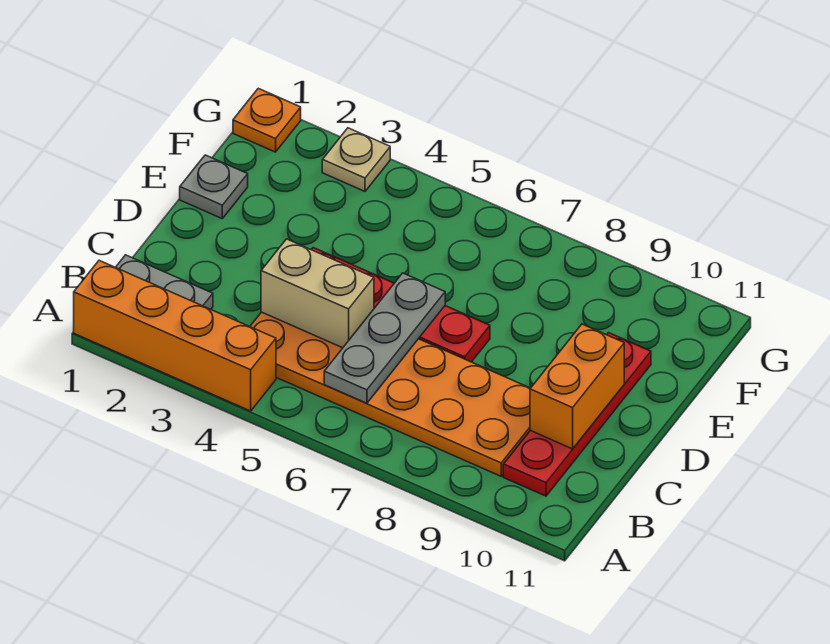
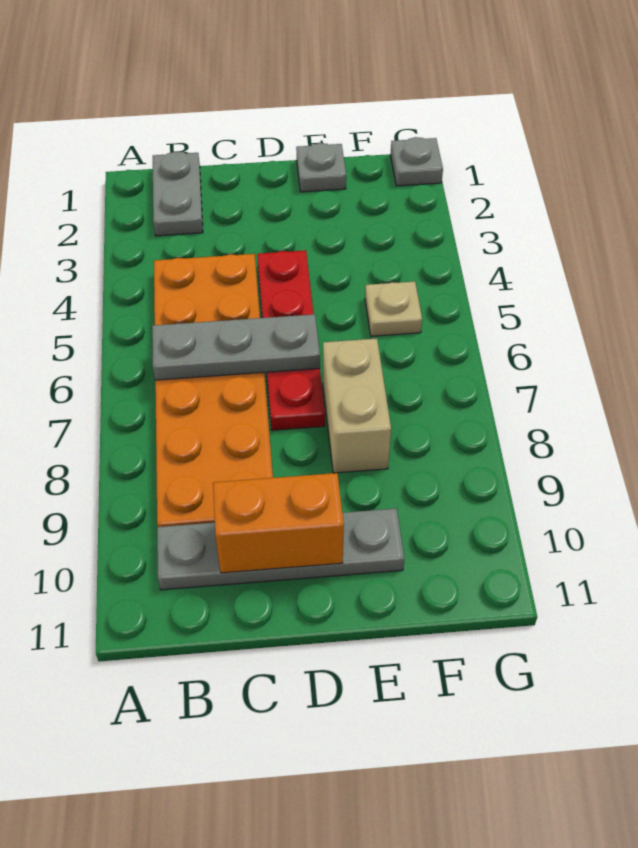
orange 1x4 brick [74,260,276,411] -> none
red 1x4 plate [503,333,651,496] -> grey 1x4 plate [157,508,404,590]
tan 1x2 brick [261,239,374,348] -> tan 1x2 brick moved to [323,339,391,473]
orange 1x1 plate [233,88,301,152] -> grey 1x1 plate [390,137,443,186]
tan 1x1 plate [322,128,390,191] -> tan 1x1 plate moved to [365,281,422,336]

